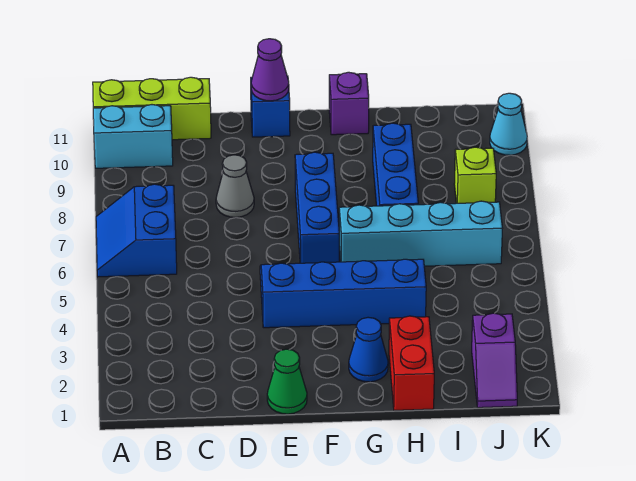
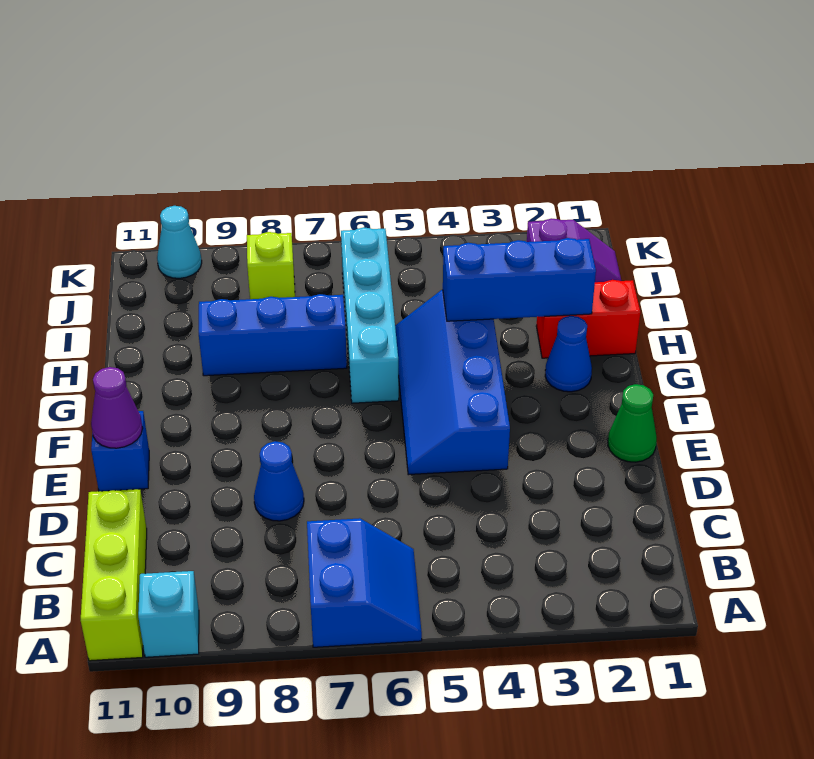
blue 2x2 slope [96,184,177,277] -> blue 2x2 slope turned to [307,518,422,647]
cyan 1x2 brick [93,105,173,168] -> cyan 1x1 brick [138,571,199,657]
grey 1x1 cone [216,155,254,217] -> blue 1x1 cone [254,441,304,521]
blue 1x3 brick [295,152,339,263] -> blue 1x3 brick moved to [443,238,596,321]
purple 1x1 brick [329,72,369,135] -> none

